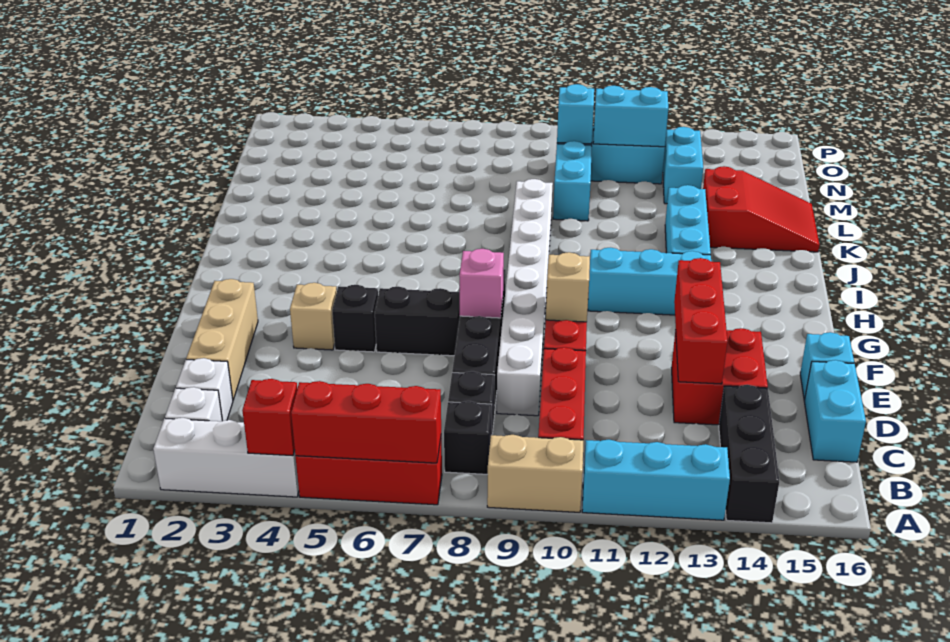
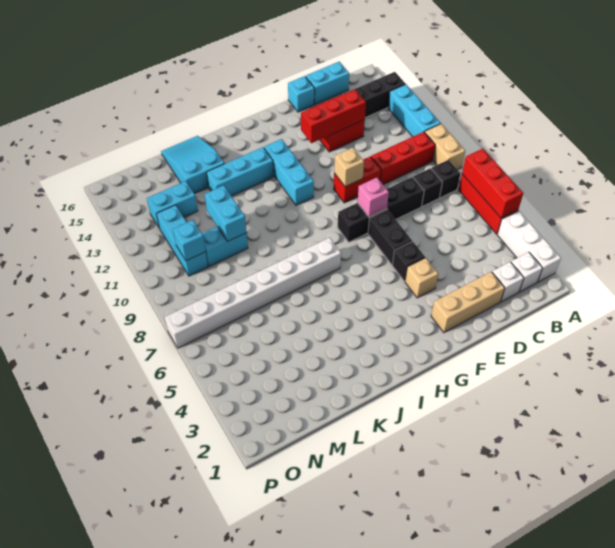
red 1x1 brick [242,379,297,456] -> none
white 1x8 brick [497,179,553,416] -> white 1x8 brick moved to [164,238,341,348]
red 2x3 slope [703,166,819,252] -> cyan 2x3 slope [161,136,225,194]
cyan 1x2 brick [593,86,668,147] -> cyan 1x2 brick moved to [204,185,247,242]

